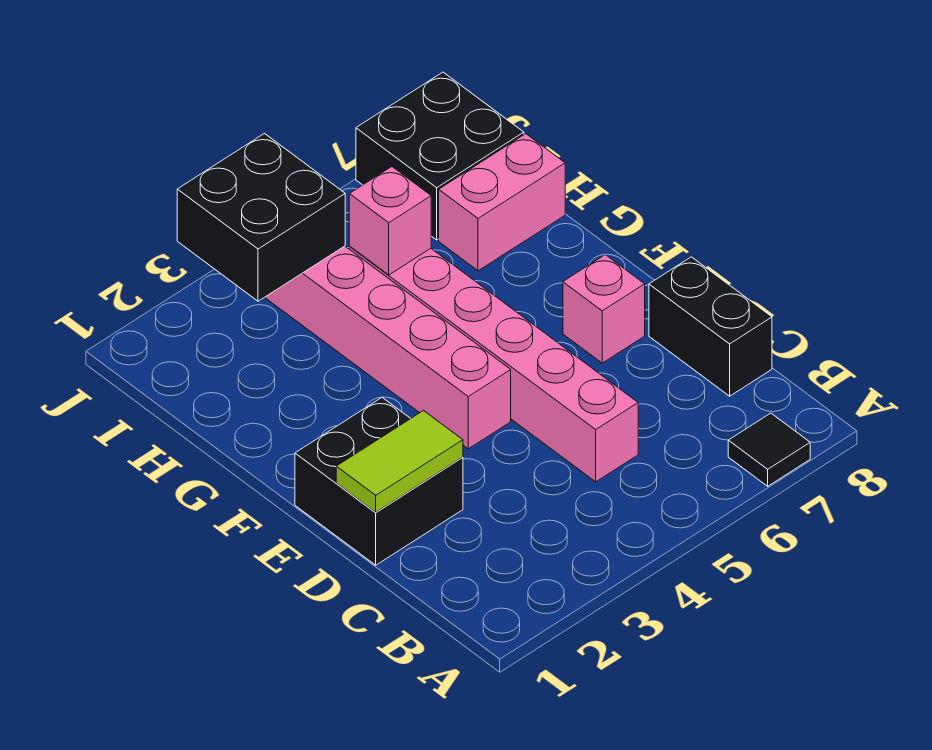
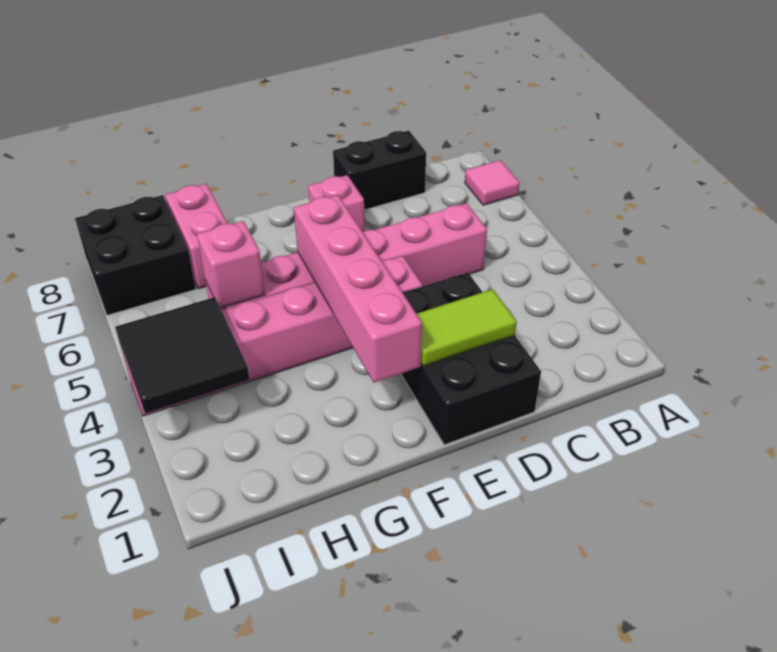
black 1x1 tile [728,413,810,486] -> pink 1x1 tile [465,160,520,205]
black 2x2 brick [295,397,463,565] -> black 2x3 brick [401,273,541,445]
lime 1x2 tile [336,411,463,512] -> lime 1x2 tile turned to [417,289,517,366]
none -> pink 1x4 brick [294,195,422,383]
black 2x2 brick [177,134,345,301] -> black 2x2 tile [115,297,249,413]

